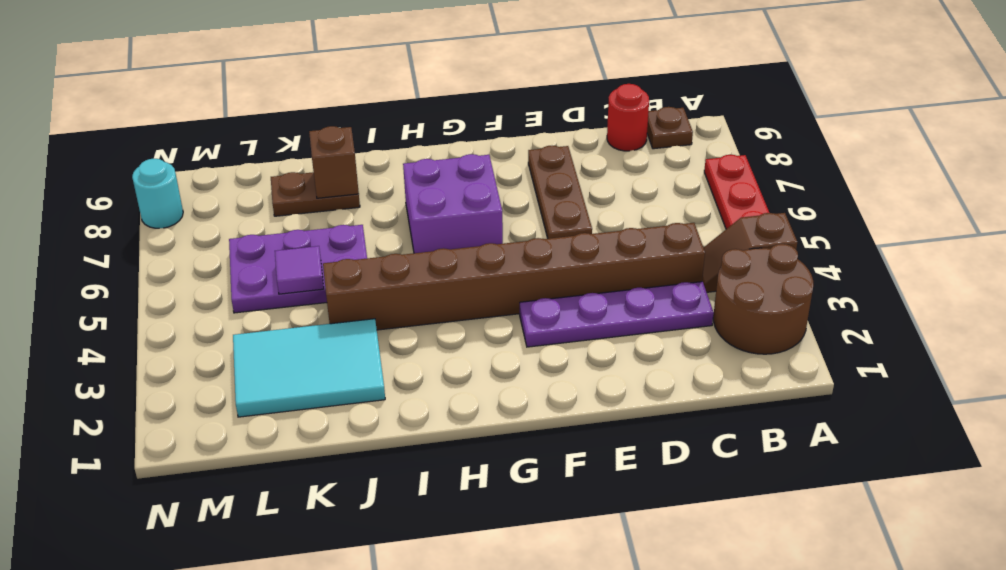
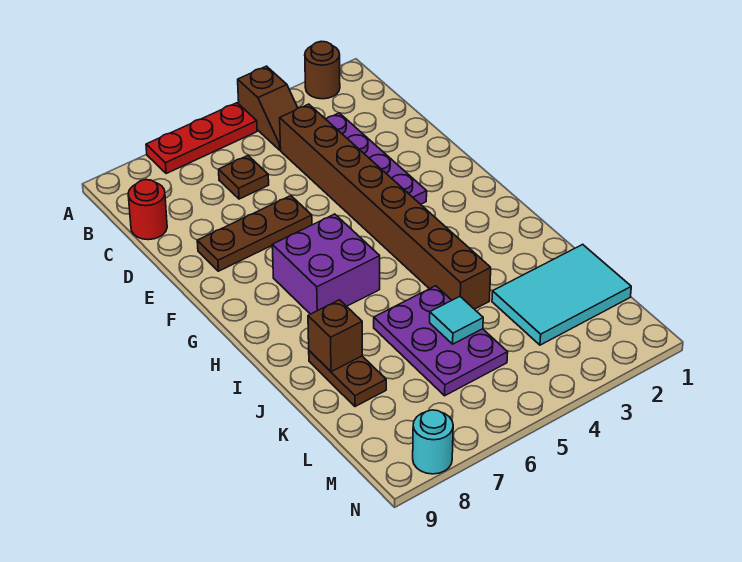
brown 2x2 round brick [713,244,814,354] -> brown 1x1 round brick [305,41,340,99]
brown 1x1 plate [647,107,693,149] -> brown 1x1 plate moved to [219,156,269,199]
cyan 2x3 tile [233,319,385,417] -> cyan 2x3 tile turned to [492,244,631,345]
purple 1x1 tile [275,246,324,294] -> cyan 1x1 tile [430,297,483,344]

